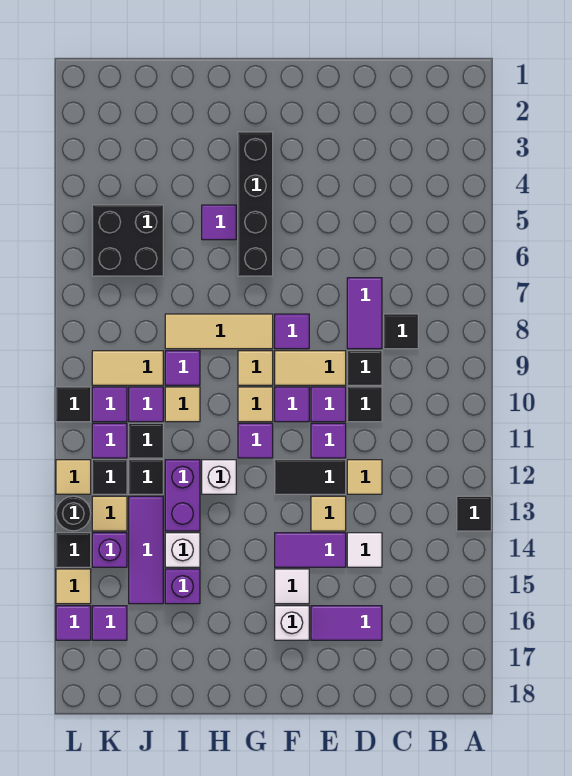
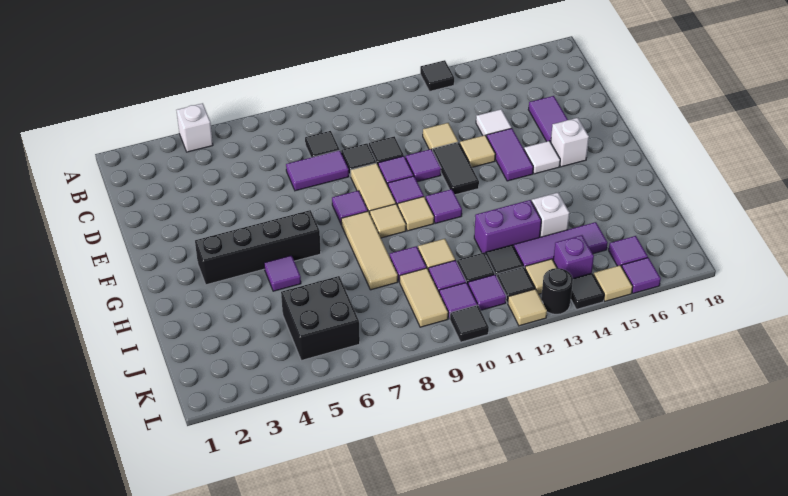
white 1x1 brick [202,460,236,494] -> white 1x1 brick moved to [177,103,213,152]
purple 1x1 brick [165,569,200,604] -> none

